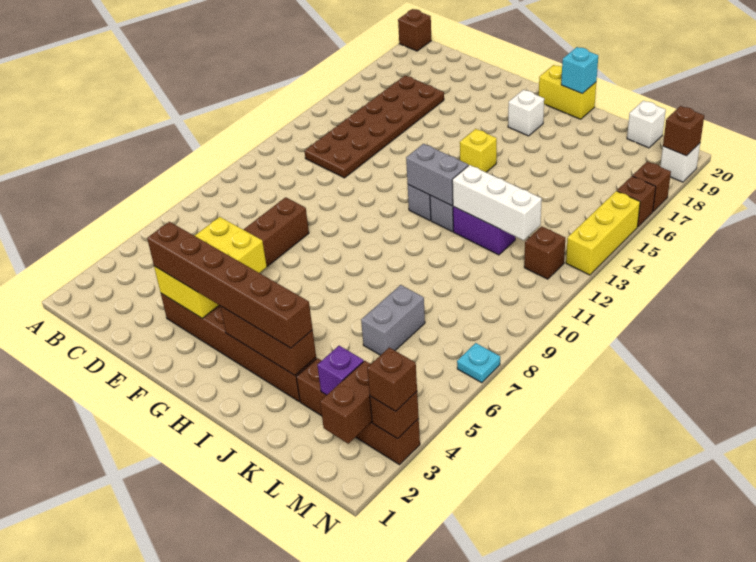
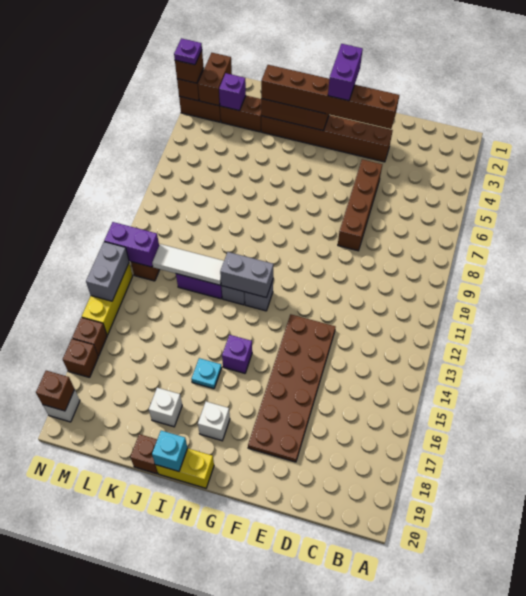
brown 1x1 brick [398,9,431,51] -> brown 1x1 brick moved to [130,434,158,474]
brown 2x6 plate [305,76,444,178] -> brown 2x6 plate moved to [248,314,335,462]
yellow 2x3 brick [154,217,267,319] -> none
none -> purple 1x2 brick [328,44,363,101]
yellow 1x1 brick [460,129,497,172] -> purple 1x1 brick [222,335,252,373]
white 1x3 brick [452,165,542,240] -> white 1x3 tile [152,244,224,285]
grey 1x2 brick [361,285,425,355] -> grey 1x2 brick moved to [86,242,129,301]
white 1x1 brick [627,101,666,148] -> white 1x1 brick moved to [149,388,182,427]
none -> purple 1x2 brick [104,222,159,267]
none -> purple 1x1 plate [174,38,202,65]
cyan 1x1 plate [457,343,500,383] -> cyan 1x1 plate moved to [191,358,222,389]

